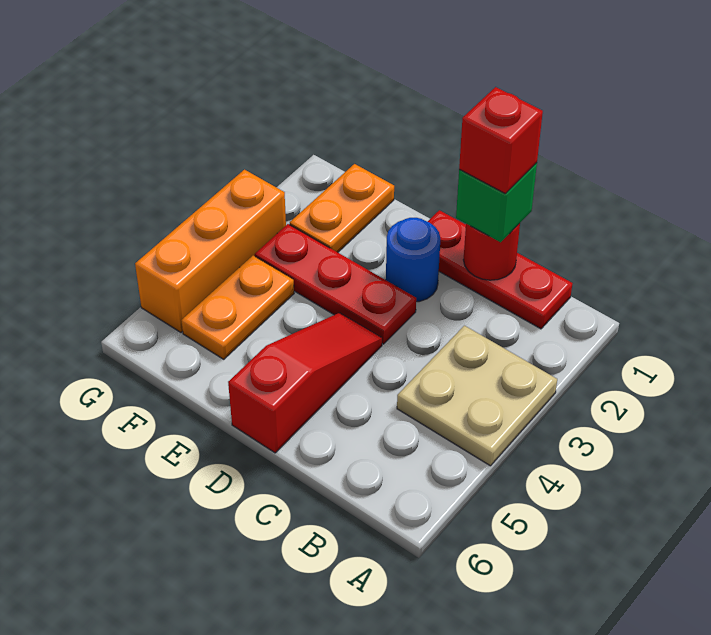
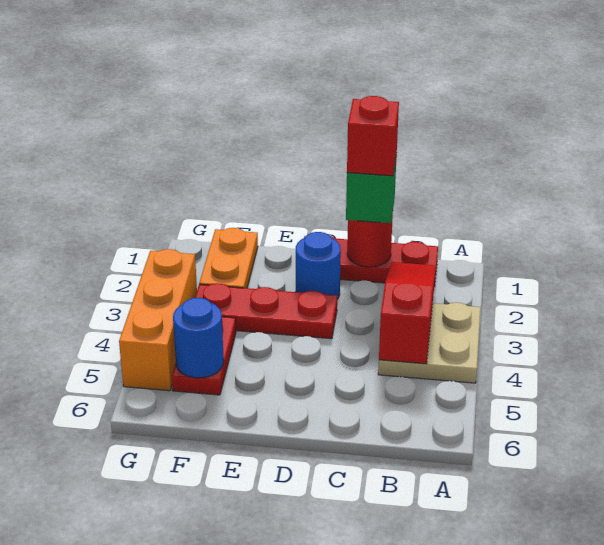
red 1x3 slope [228,313,382,453] -> red 1x3 slope moved to [379,262,436,364]
orange 1x2 plate [181,256,294,359] -> red 1x2 plate [172,317,236,395]
none -> blue 1x1 round brick [173,298,224,378]

